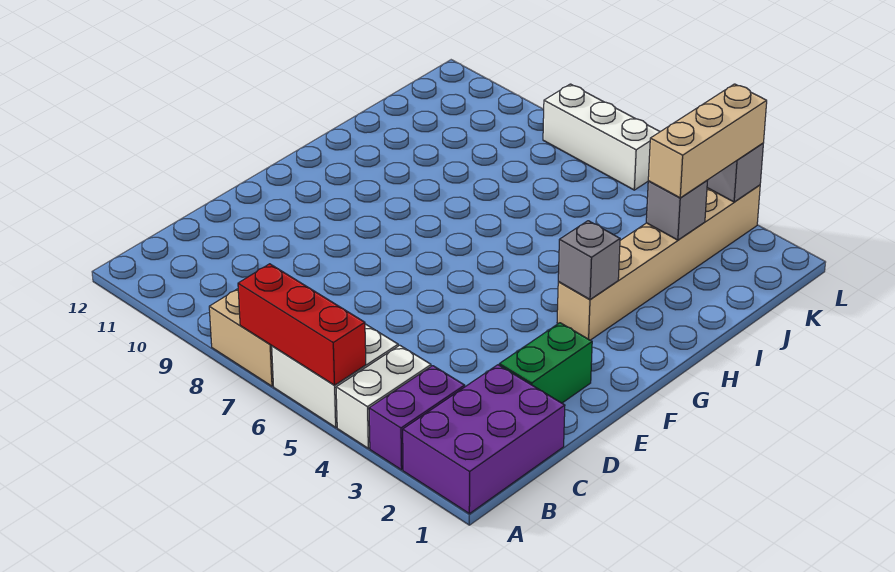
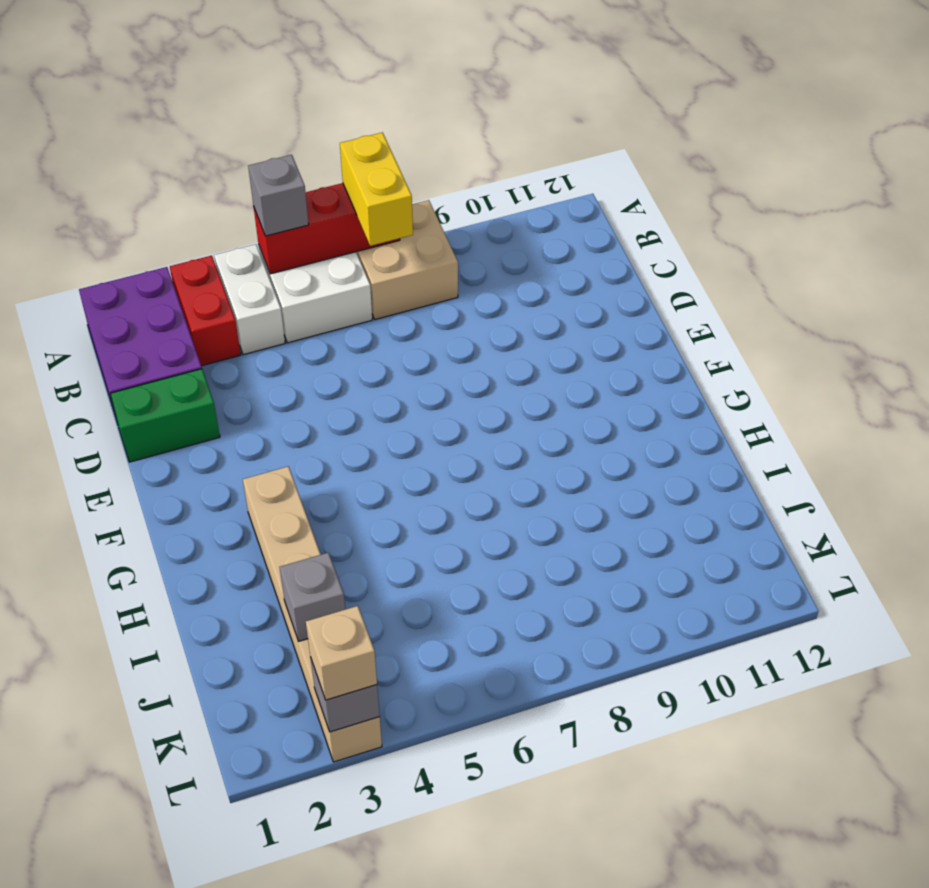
purple 1x2 brick [369,366,465,470] -> red 1x2 brick [170,255,241,366]
none -> yellow 1x2 brick [340,132,413,246]
green 1x2 brick [499,323,592,403] -> green 1x2 brick turned to [110,369,220,462]
grey 1x1 brick [558,221,620,299] -> grey 1x1 brick moved to [248,155,309,236]
tan 1x3 brick [648,84,767,198] -> tan 1x1 brick [306,606,377,700]
white 1x3 brick [543,84,660,190] -> none

